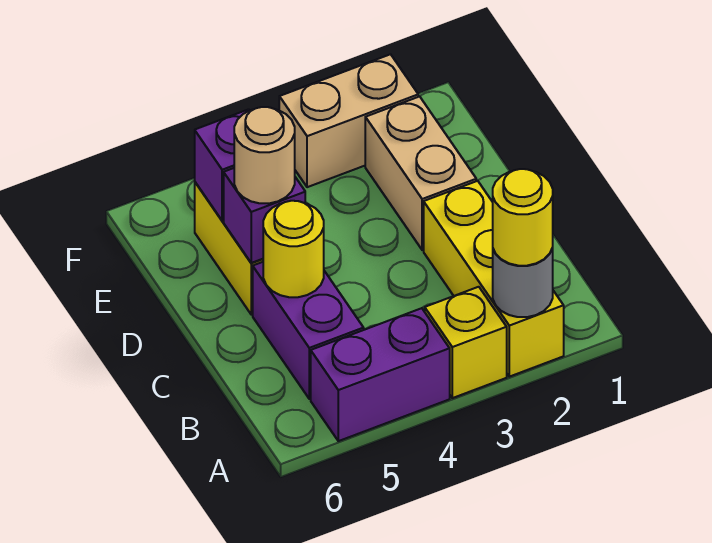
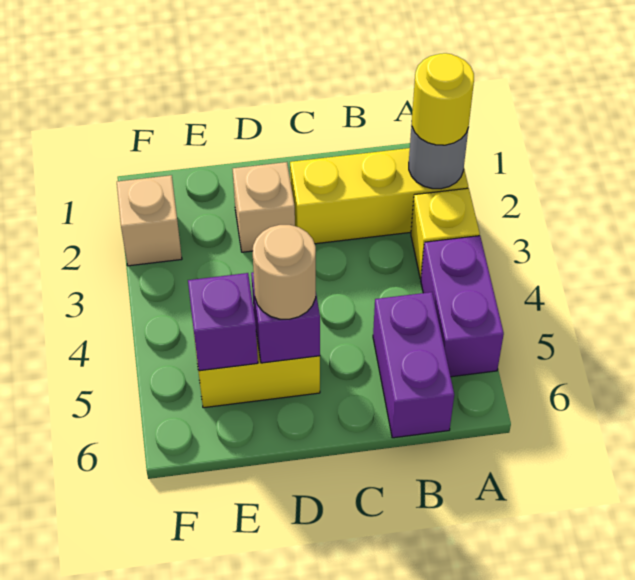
purple 1x2 brick [253,262,364,399] -> purple 1x2 brick turned to [373,292,454,438]
yellow 1x1 round brick [263,201,324,297] -> none
tan 1x2 brick [365,96,476,250] -> tan 1x1 brick [233,162,295,252]
tan 1x2 brick [279,54,418,187] -> tan 1x1 brick [117,175,182,266]

